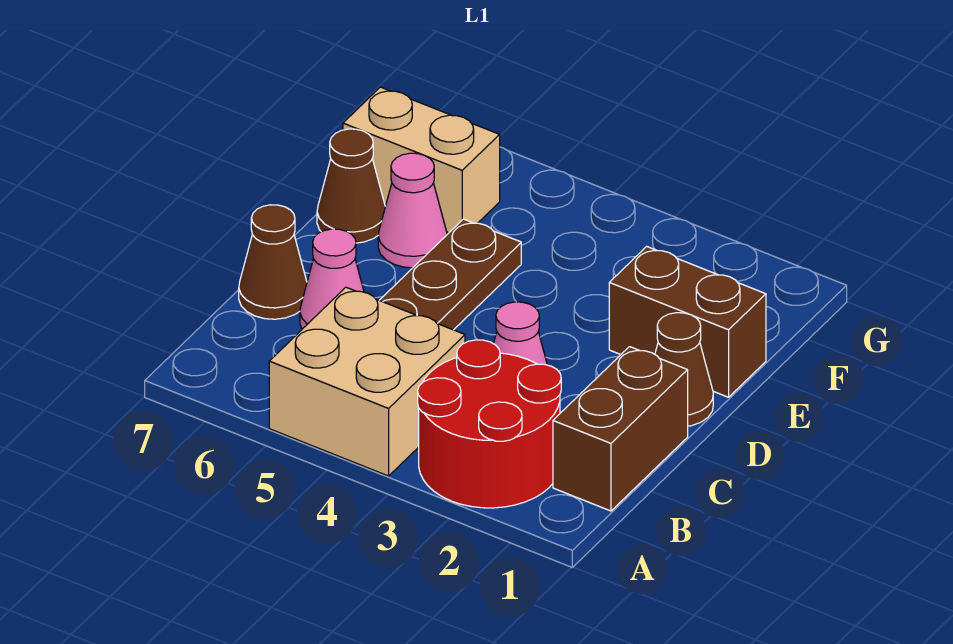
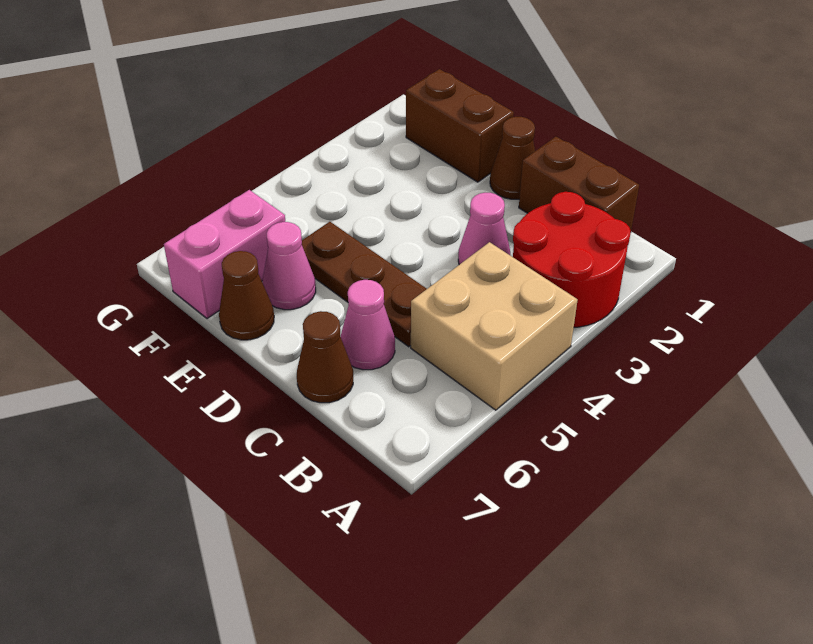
brown 1x2 brick [609,246,766,397] -> brown 1x2 brick turned to [406,69,514,182]
tan 1x2 brick [343,87,500,233] -> pink 1x2 brick [164,190,285,319]

